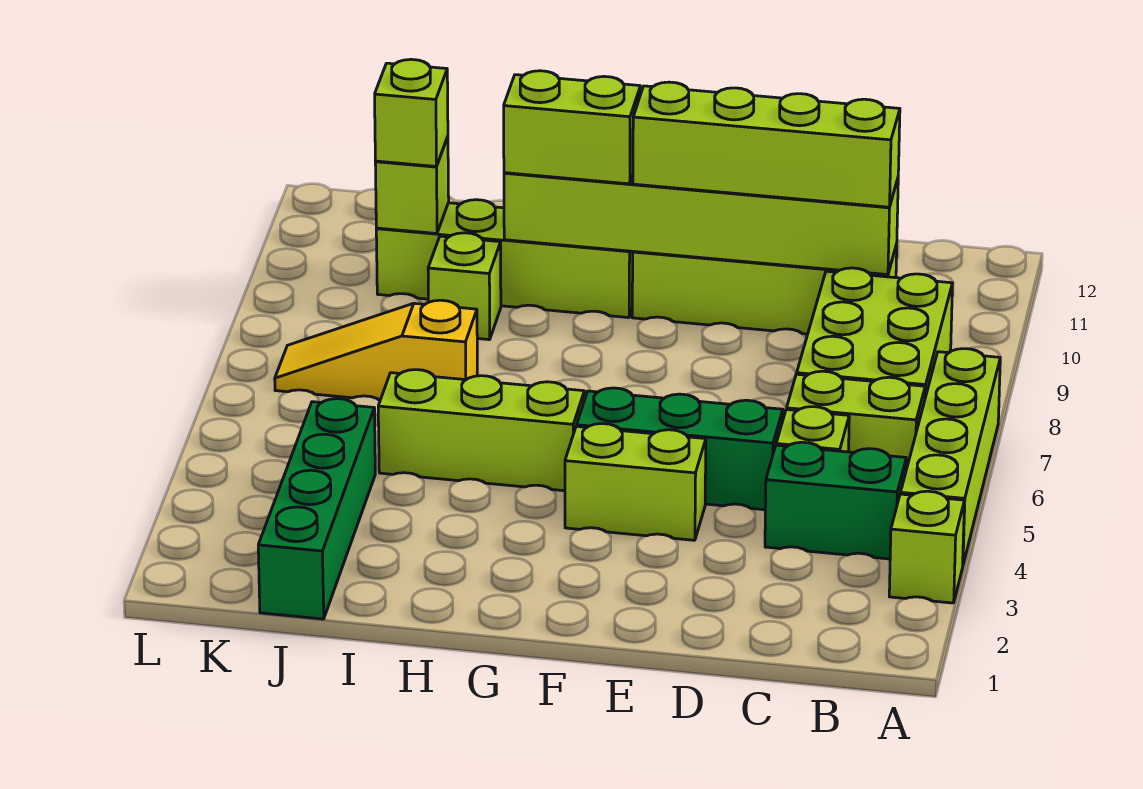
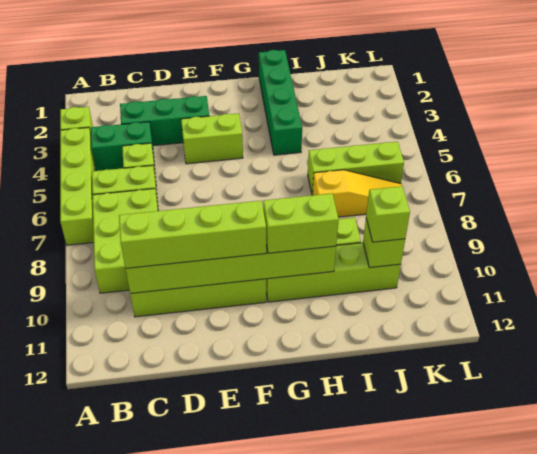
green 1x3 brick [577,388,783,510] -> green 1x3 brick moved to [120,96,209,146]
lime 1x3 brick [378,370,584,491] -> lime 1x3 brick moved to [308,142,404,195]
green 1x4 brick [258,399,375,619] -> green 1x4 brick moved to [259,50,302,155]

